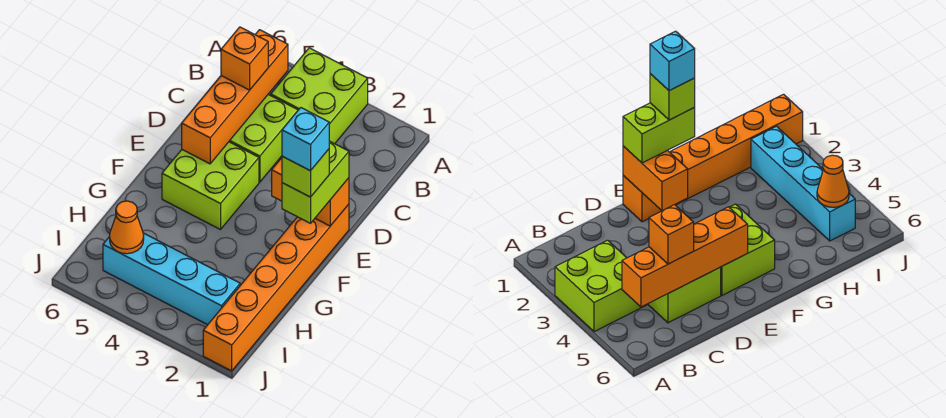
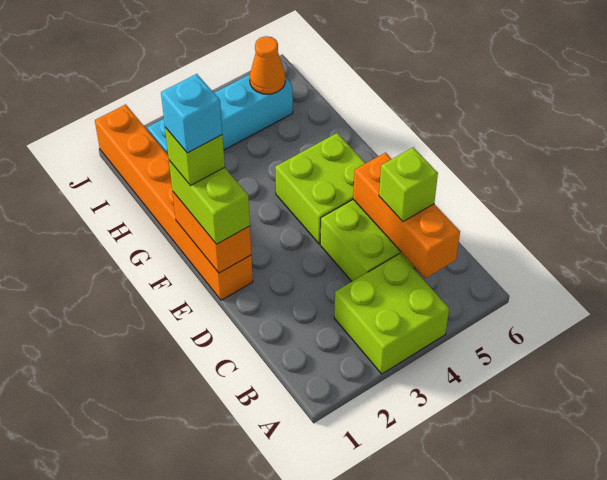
orange 1x4 brick [182,30,288,164] -> orange 1x3 brick [353,153,460,278]
orange 1x1 brick [221,27,268,90] -> lime 1x1 brick [379,147,438,222]
orange 1x2 brick [272,158,349,226] -> orange 1x2 brick turned to [173,192,251,273]

